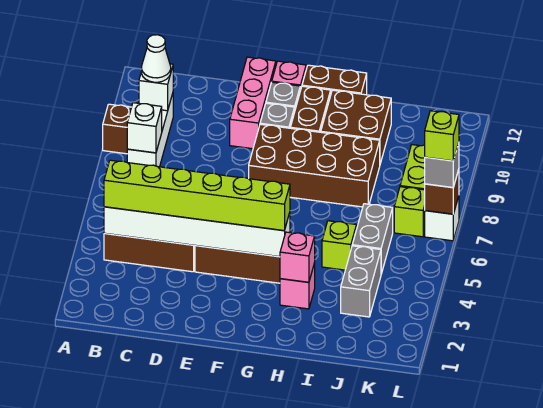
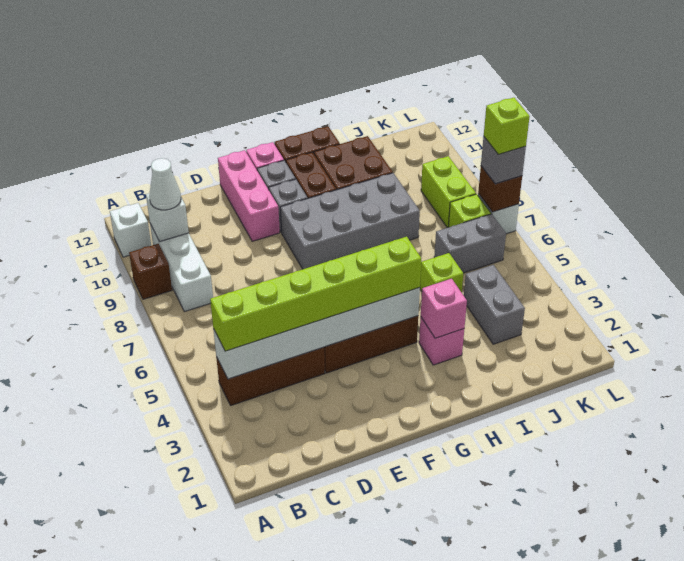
white 1x1 brick [127,103,162,153] -> white 1x1 brick moved to [110,203,151,257]
brown 2x4 brick [249,124,380,207] -> grey 2x4 brick [280,173,420,269]
grey 1x2 brick [352,204,393,274] -> grey 1x2 brick turned to [434,214,506,273]

